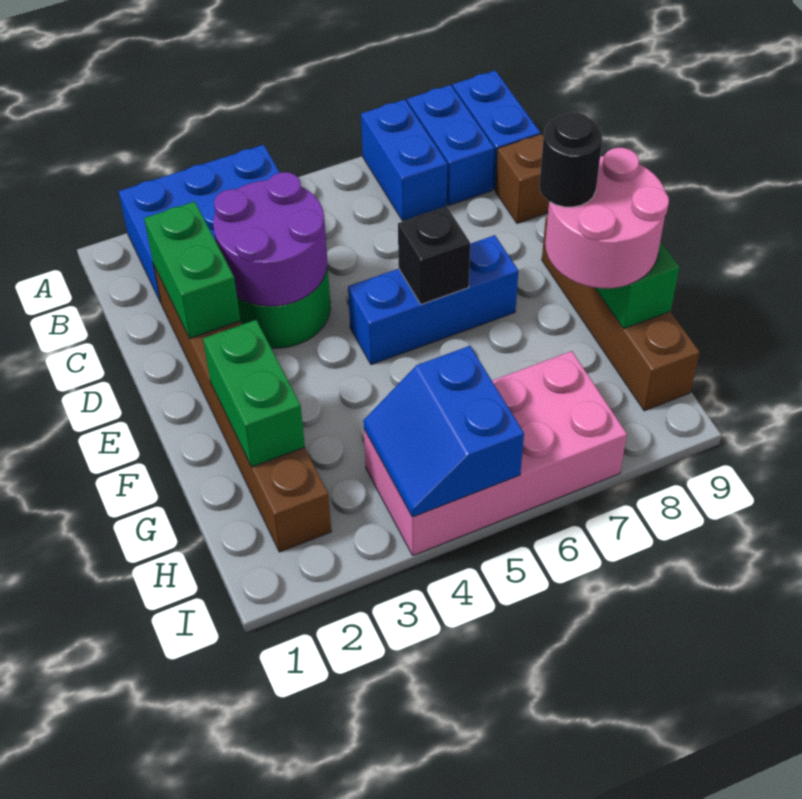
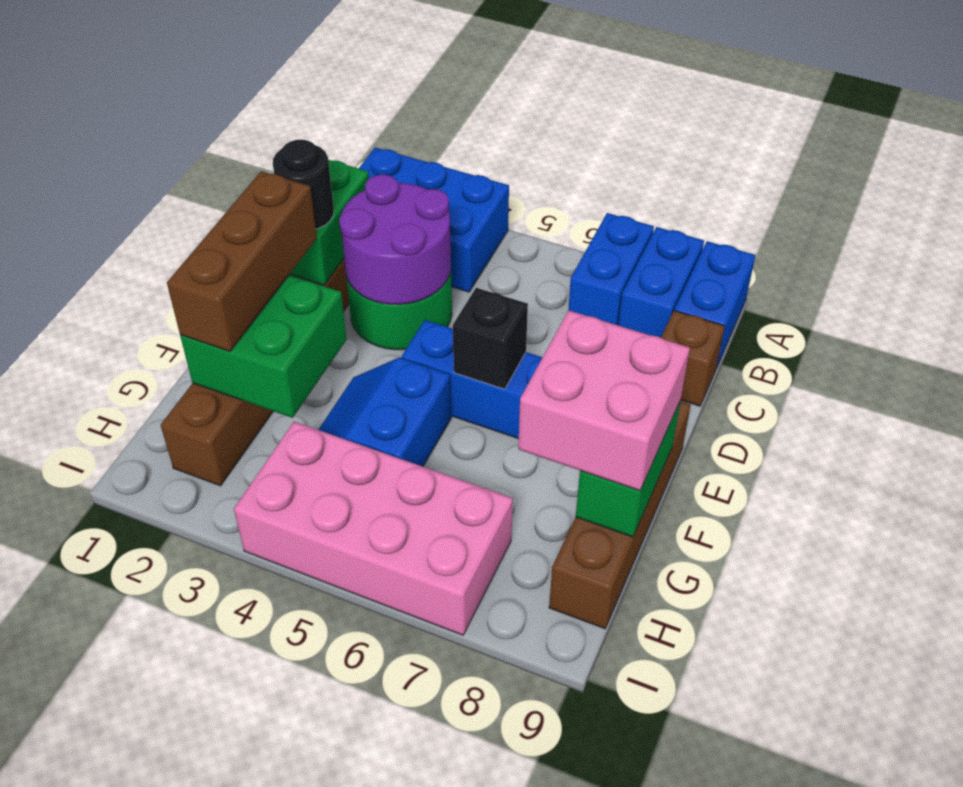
none -> brown 1x3 brick [167,171,317,351]
green 1x2 brick [203,320,305,467] -> green 2x2 brick [180,275,347,418]
pink 2x2 round brick [545,148,669,289] -> pink 2x2 brick [518,310,690,491]
black 1x1 round brick [540,112,602,207] -> black 1x1 round brick moved to [273,140,334,229]
blue 2x2 slope [363,346,524,517] -> blue 2x2 slope moved to [319,358,451,466]

